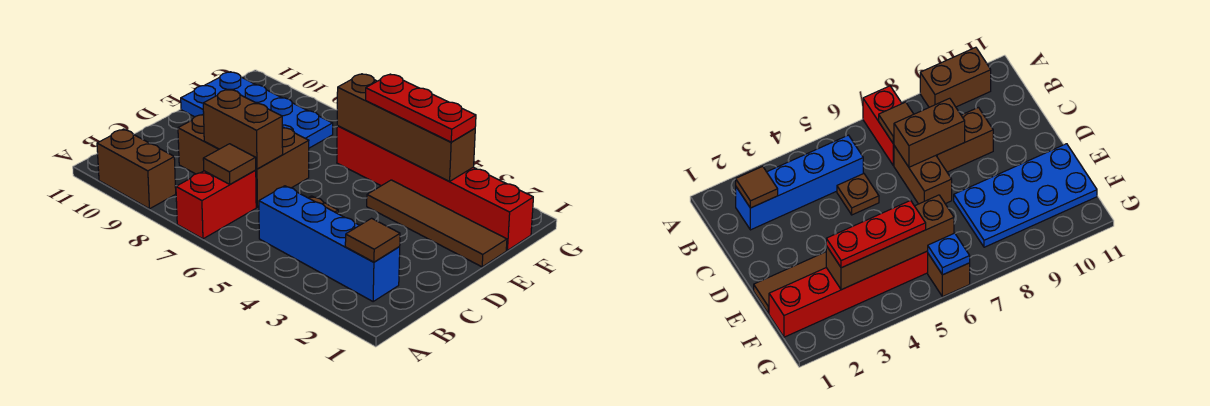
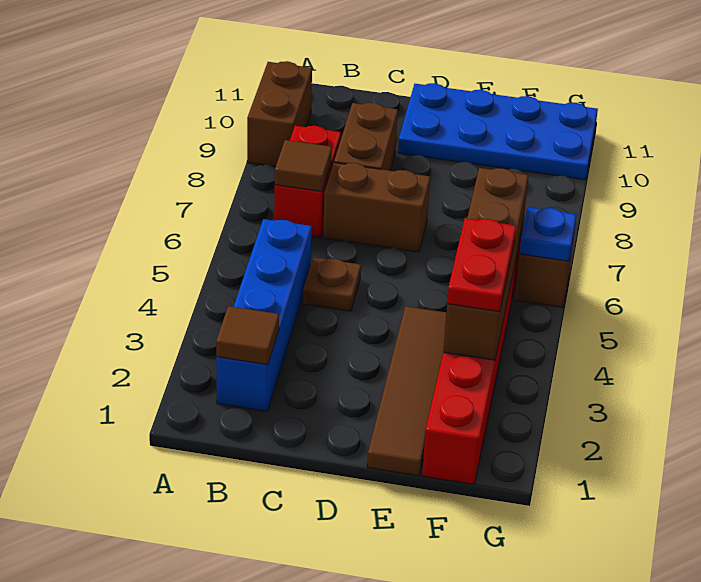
red 1x2 brick [176,170,256,239] -> red 1x2 brick turned to [274,126,341,238]
brown 1x2 brick [203,89,283,169] -> none
blue 2x4 plate [181,72,333,148] -> blue 2x4 plate turned to [398,83,598,180]
red 1x3 plate [366,74,476,142] -> red 1x2 plate [447,218,516,312]

